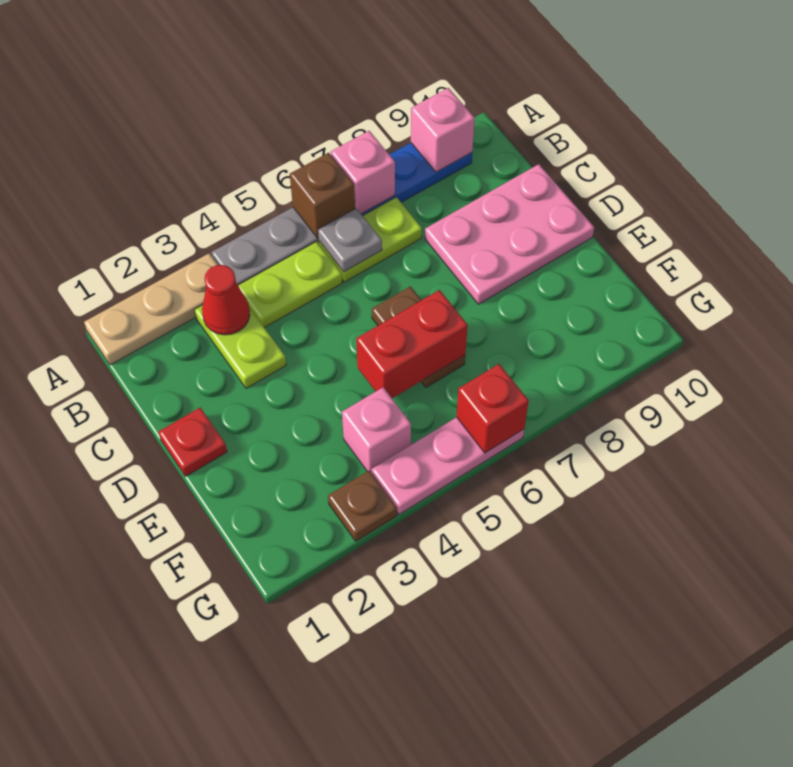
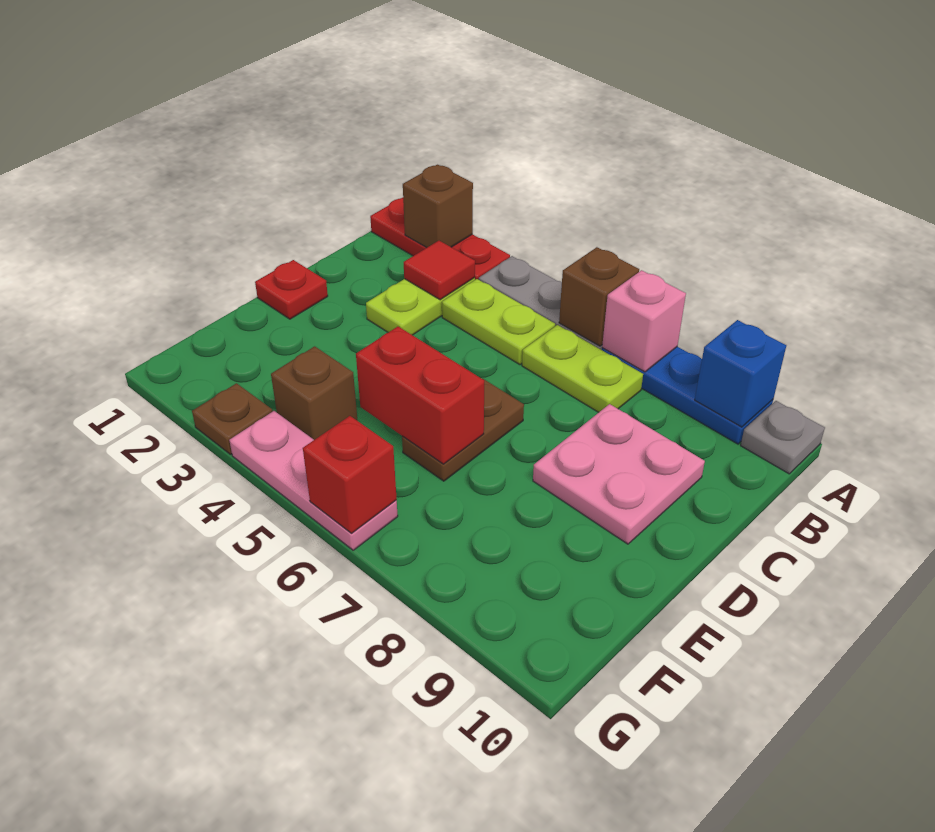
tan 1x3 plate [84,253,218,365] -> red 1x3 plate [370,198,510,280]
none -> brown 1x1 brick [403,165,473,248]
pink 1x1 brick [411,88,475,172] -> blue 1x1 brick [695,320,786,427]
red 1x1 cone [202,265,250,335] -> red 1x1 tile [404,241,475,300]
grey 1x1 plate [318,208,382,272] -> grey 1x1 plate moved to [741,401,825,474]
pink 2x3 plate [425,164,594,304] -> pink 2x2 plate [533,404,705,544]
pink 1x1 brick [342,387,411,473] -> brown 1x1 brick [271,346,358,440]

